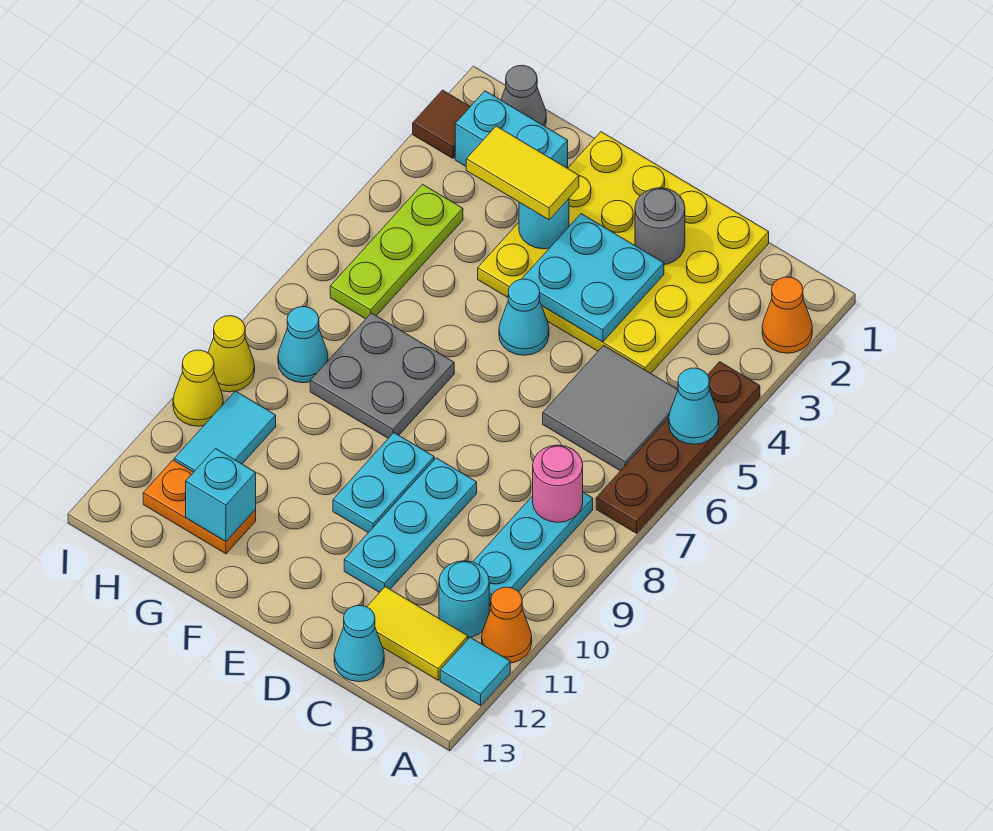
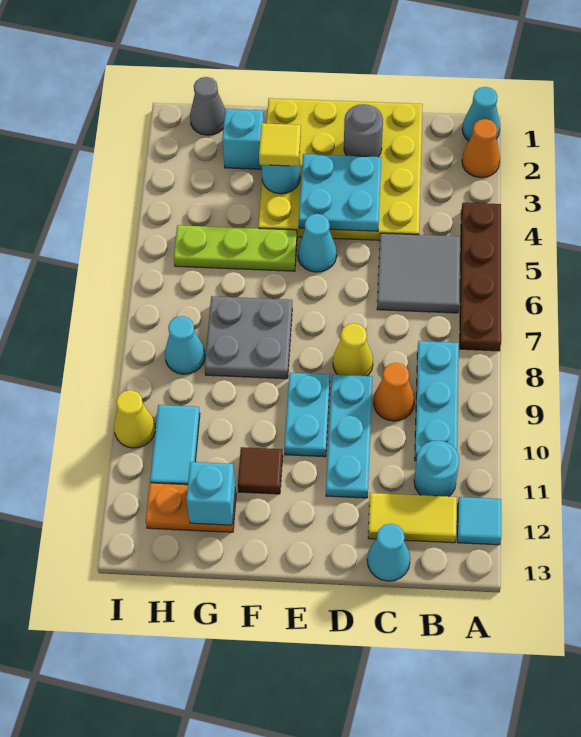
cyan 1x1 cone [669,368,719,444] -> cyan 1x1 cone moved to [462,87,500,141]
orange 1x1 cone [482,587,532,663] -> orange 1x1 cone moved to [374,363,414,421]
pink 1x1 round brick [533,445,583,522] -> none
yellow 1x2 tile [466,126,579,220] -> yellow 1x1 tile [259,123,301,166]
cyan 1x2 brick [455,91,568,168] -> cyan 1x1 brick [222,109,264,169]
lime 1x3 plate [330,184,463,319] -> lime 1x3 plate turned to [174,225,297,271]
brown 1x1 tile [413,90,470,158] -> brown 1x1 tile moved to [238,447,283,494]
yellow 1x1 cone [208,316,255,392] -> yellow 1x1 cone moved to [333,323,373,376]

